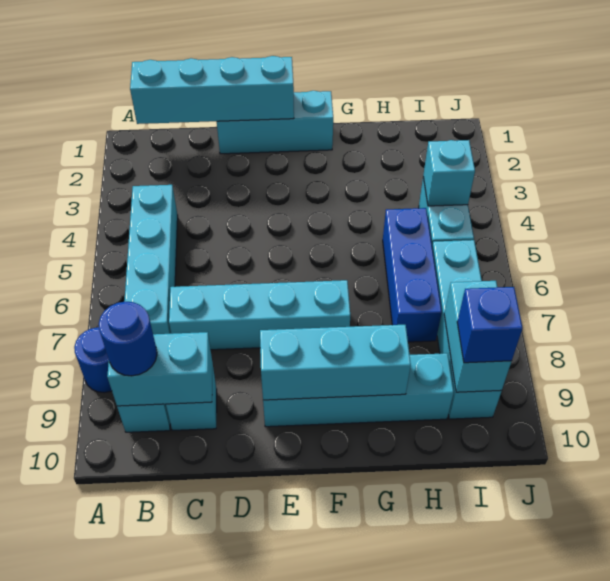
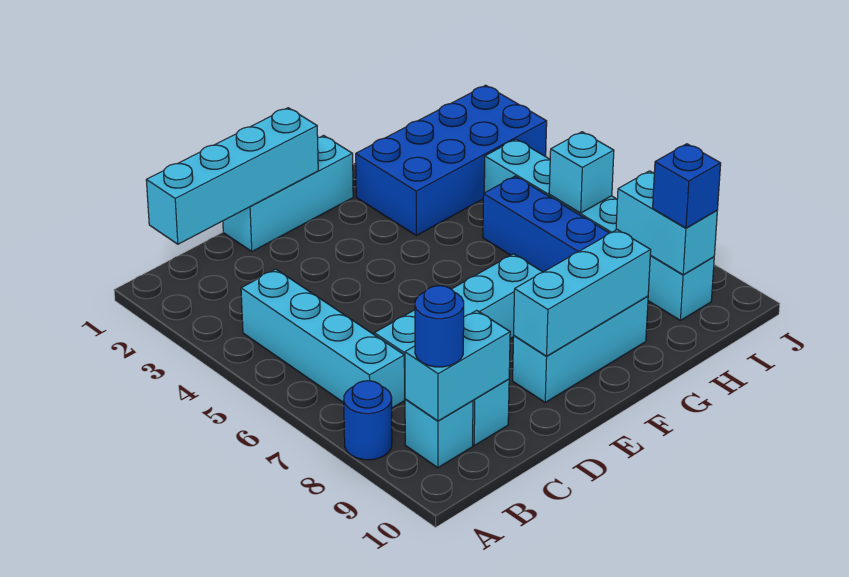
cyan 1x4 brick [263,353,454,427] -> cyan 1x3 brick [513,296,648,402]
none -> blue 2x4 brick [356,85,547,236]
cyan 1x1 brick [423,140,475,206] -> cyan 1x1 brick moved to [549,132,614,213]

